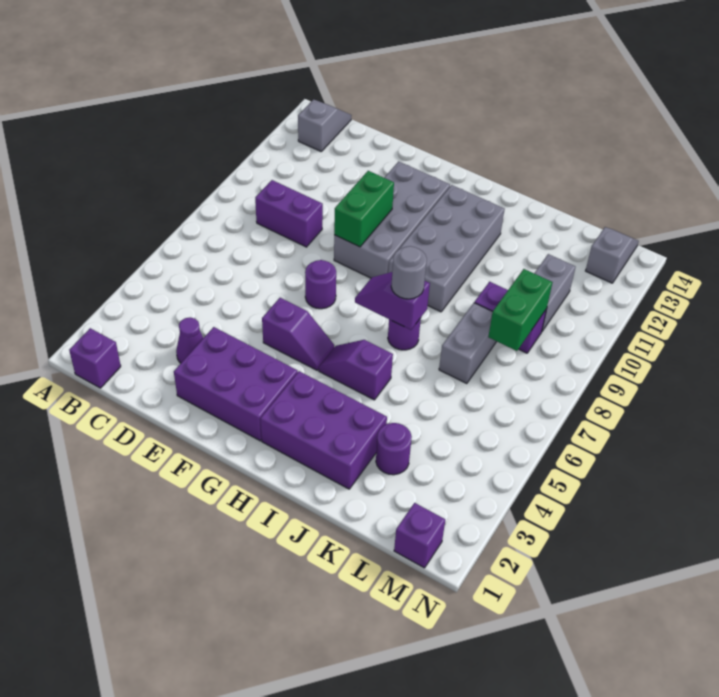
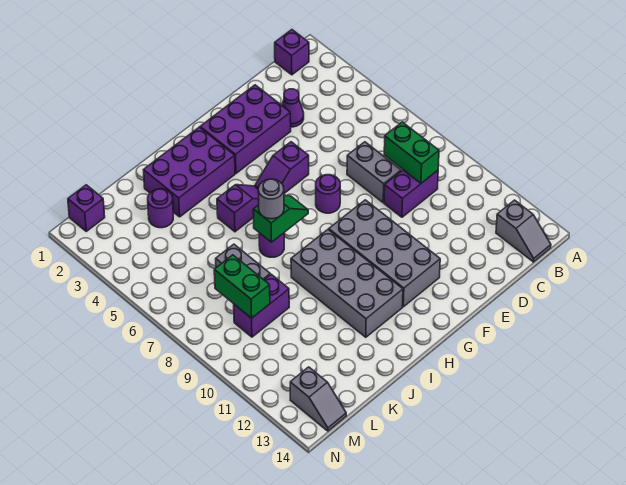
green 1x2 brick [334,171,394,247] -> green 1x2 brick moved to [384,122,439,183]
purple 1x2 slope [355,272,430,330] -> green 1x2 slope [253,195,308,242]
grey 1x2 brick [534,254,575,331] -> grey 1x2 brick moved to [347,142,401,203]

